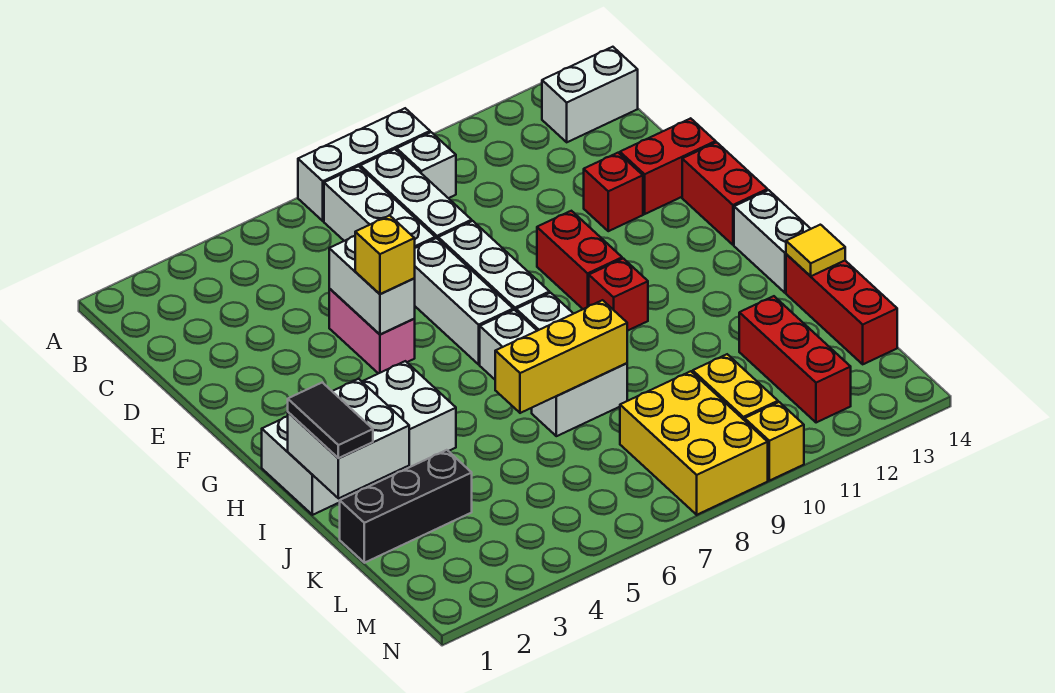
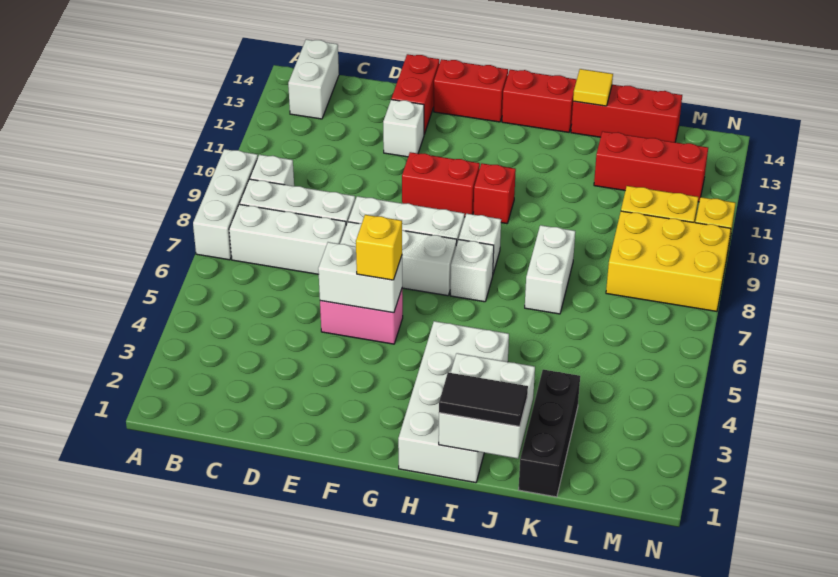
red 1x1 brick [584,153,643,231] -> white 1x1 brick [383,100,424,157]
white 1x2 brick [734,190,811,293] -> red 1x2 brick [502,70,577,132]
yellow 1x3 brick [495,300,627,413] -> none

